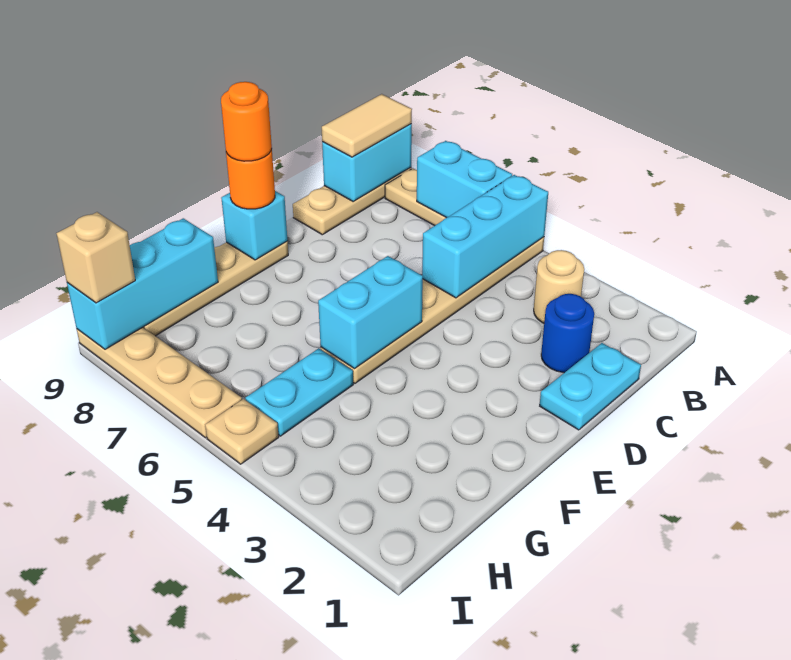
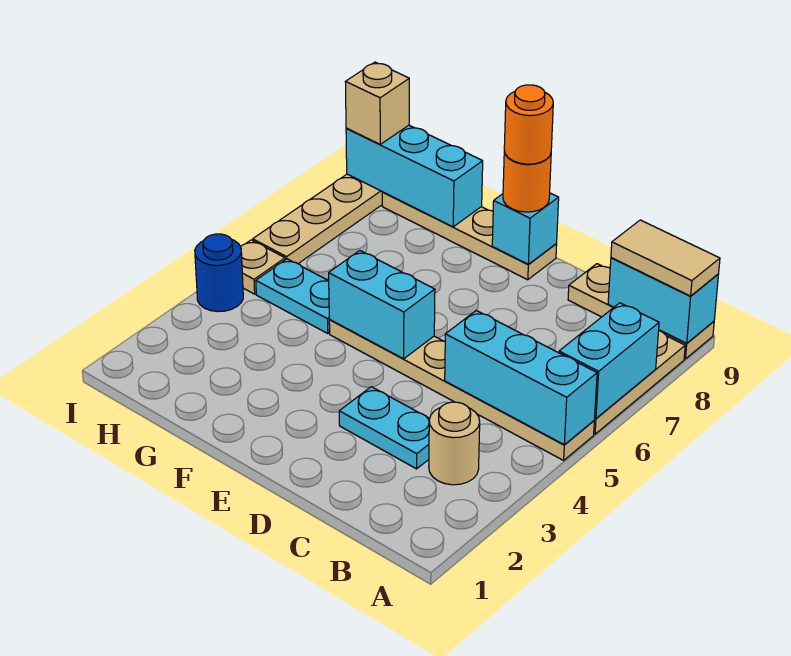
cyan 1x2 plate [540,343,641,430] -> cyan 1x2 plate moved to [339,387,430,469]
blue 1x1 round brick [541,294,594,373] -> blue 1x1 round brick moved to [195,234,243,312]

